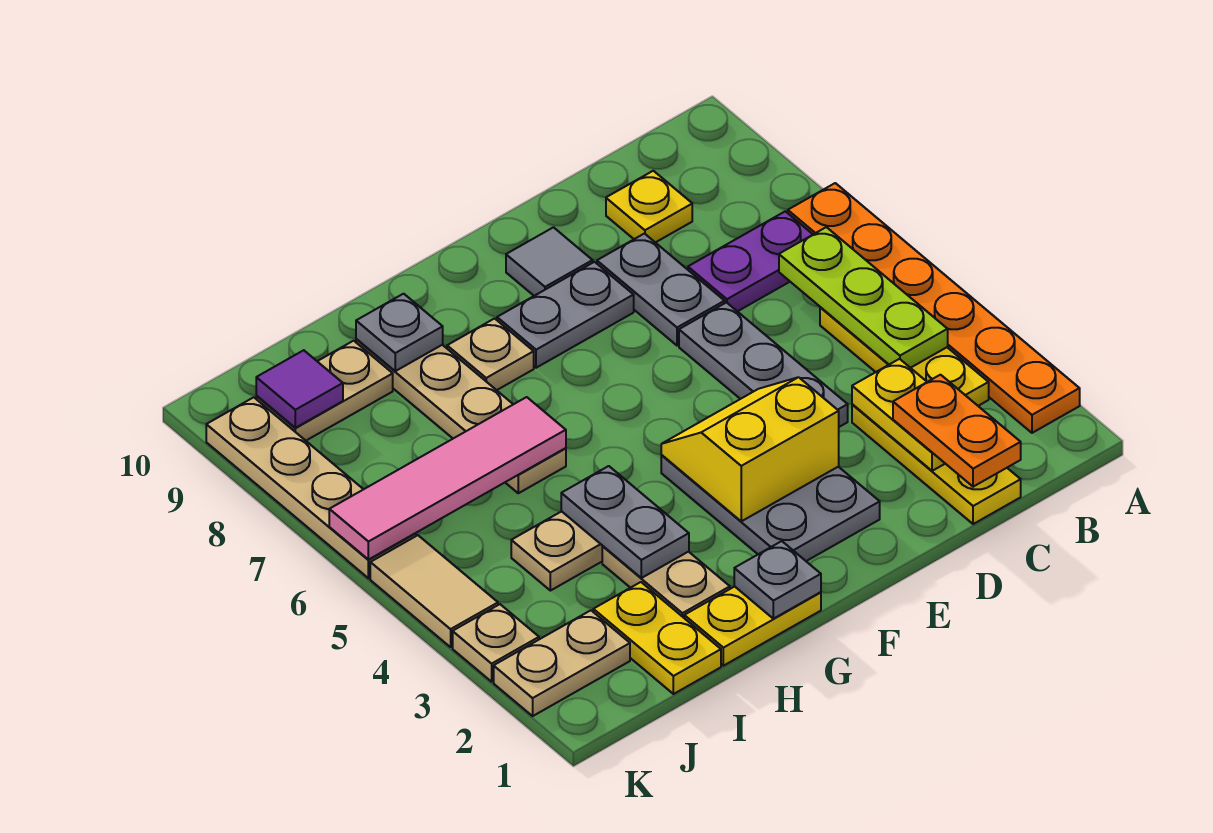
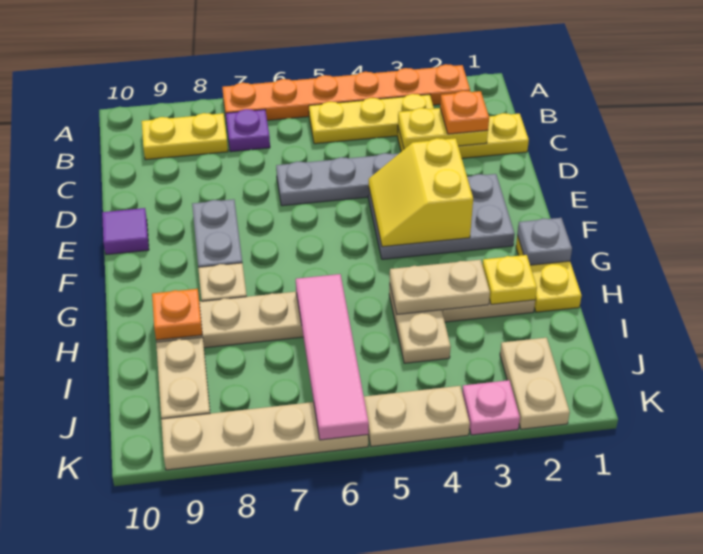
lime 1x3 plate [779,227,948,368] -> none
purple 1x2 plate [688,211,813,312] -> purple 1x1 plate [226,109,270,152]
orange 1x2 plate [893,375,1021,487] -> orange 1x1 plate [440,91,489,134]
yellow 1x1 plate [606,171,692,243] -> yellow 1x1 plate moved to [482,255,537,304]
grey 1x2 plate [597,234,725,346] -> none
grey 1x1 tile [506,227,593,296] -> none
grey 1x2 plate [561,466,689,578] -> tan 1x2 plate [390,260,490,314]
grey 1x1 plate [356,294,443,371] -> orange 1x1 plate [152,289,202,340]
yellow 1x2 plate [593,582,721,694] -> yellow 1x2 plate moved to [142,113,228,160]
purple 1x1 tile [256,350,343,428] -> purple 1x1 tile moved to [102,208,149,255]
tan 1x1 plate [453,604,539,682] -> pink 1x1 plate [462,380,520,435]
tan 1x2 tile [370,535,498,647] -> tan 1x2 plate [364,386,470,447]

